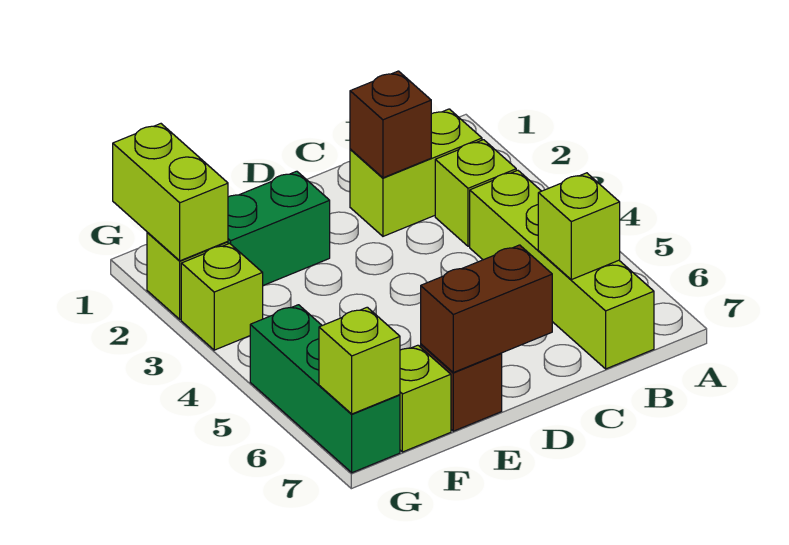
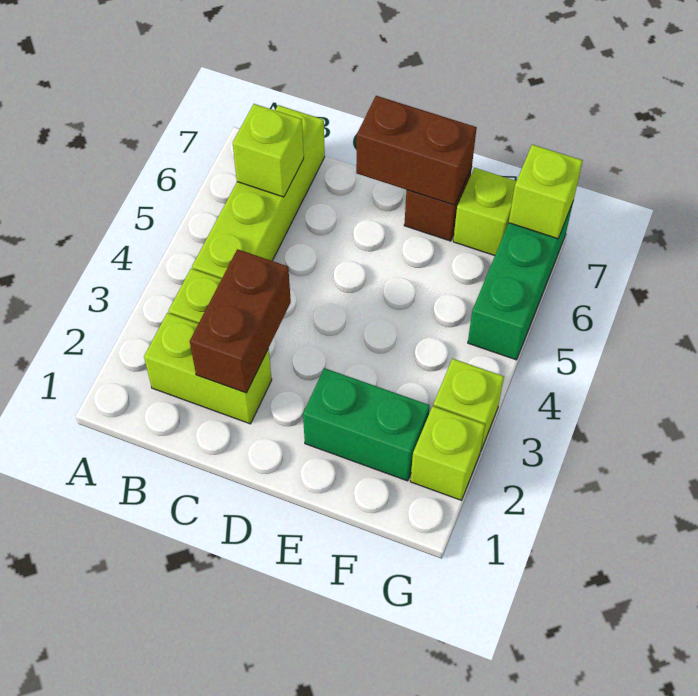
brown 1x1 brick [350,71,431,178] -> brown 1x2 brick [190,249,291,393]
lime 1x2 brick [113,124,228,261] -> none

